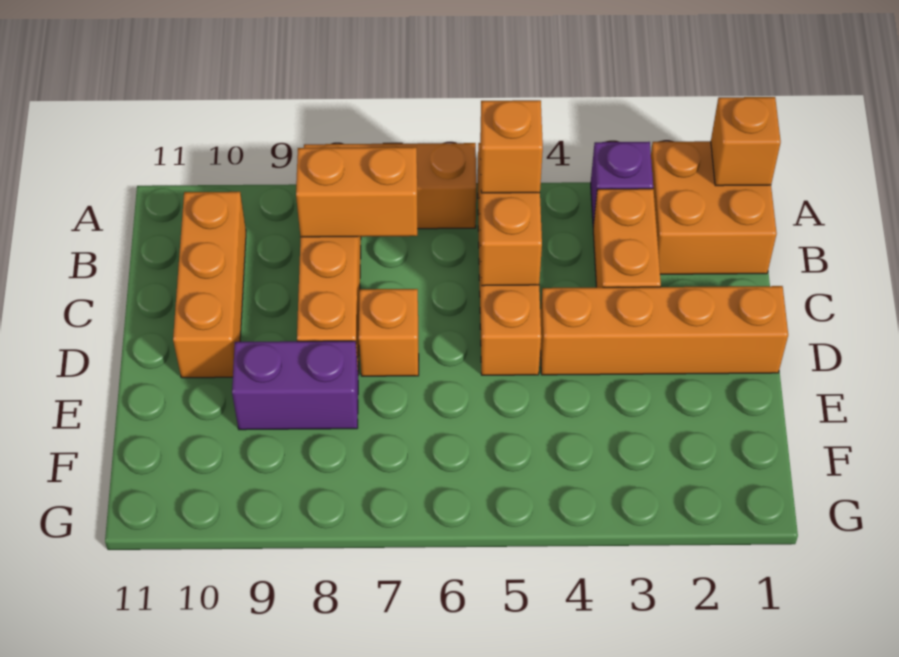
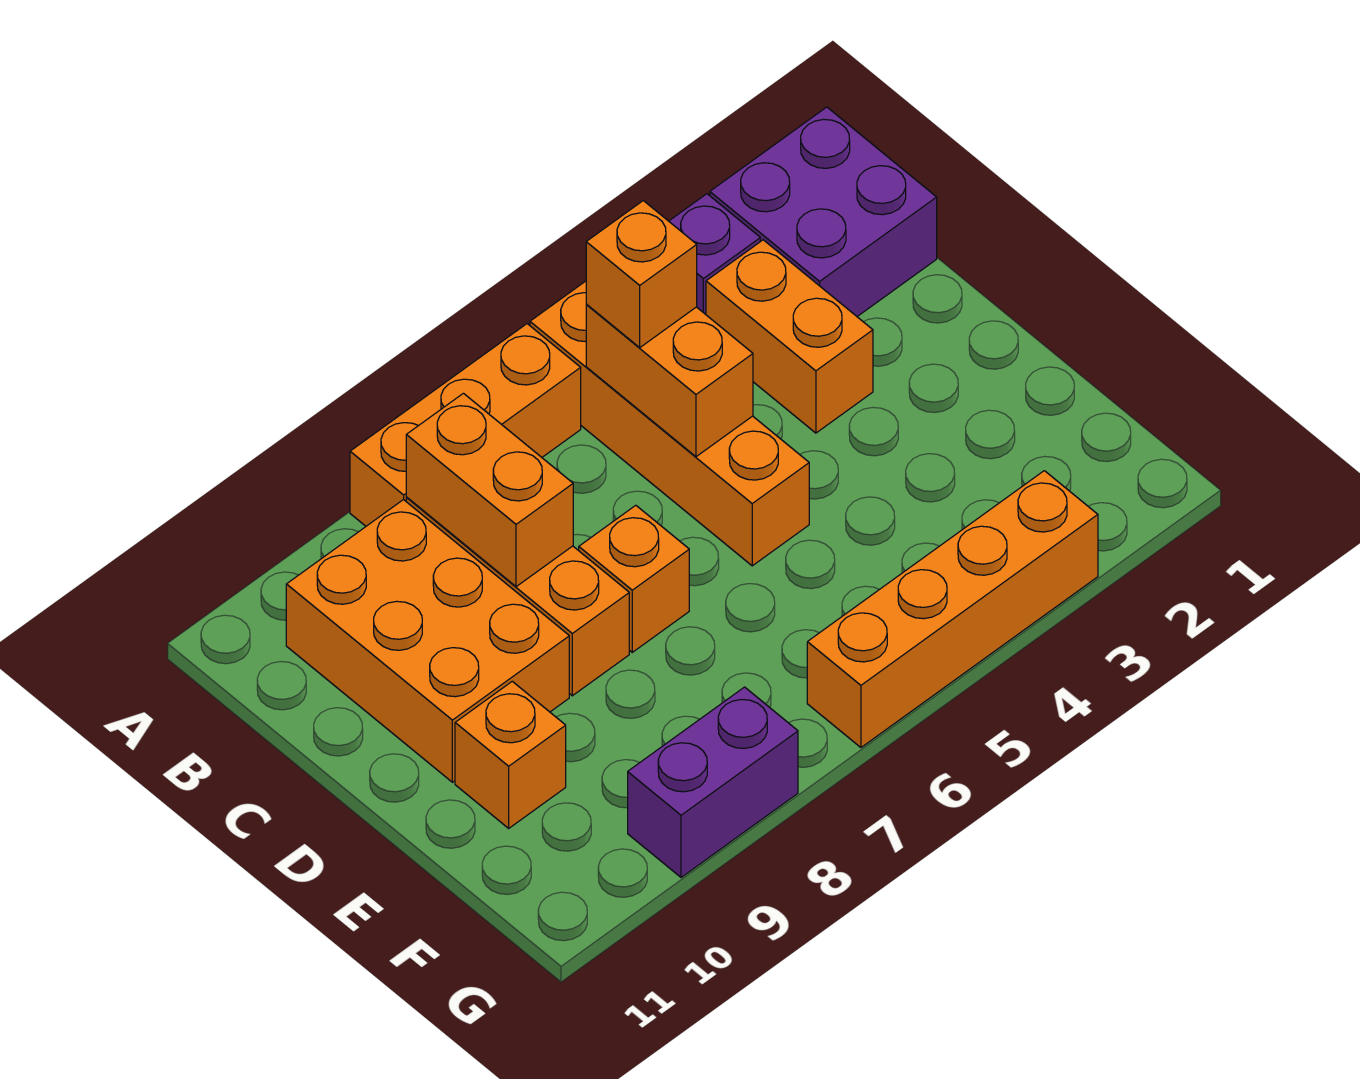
orange 2x2 brick [651,141,777,274] -> purple 2x2 brick [710,107,937,316]
orange 1x1 brick [711,97,781,186] -> orange 1x1 brick moved to [455,681,566,828]
orange 1x2 brick [296,147,417,237] -> orange 1x2 brick turned to [406,393,573,587]
orange 1x3 brick [173,192,246,378] -> orange 2x3 brick [286,499,569,782]
orange 1x4 brick [540,286,788,375] -> orange 1x4 brick moved to [807,471,1098,747]
purple 1x2 brick [232,341,358,430] -> purple 1x2 brick moved to [628,687,798,877]

